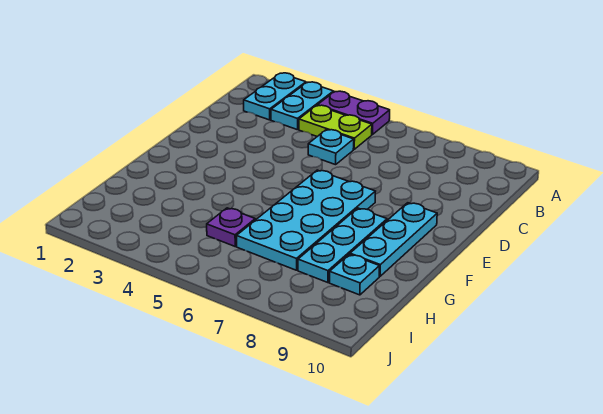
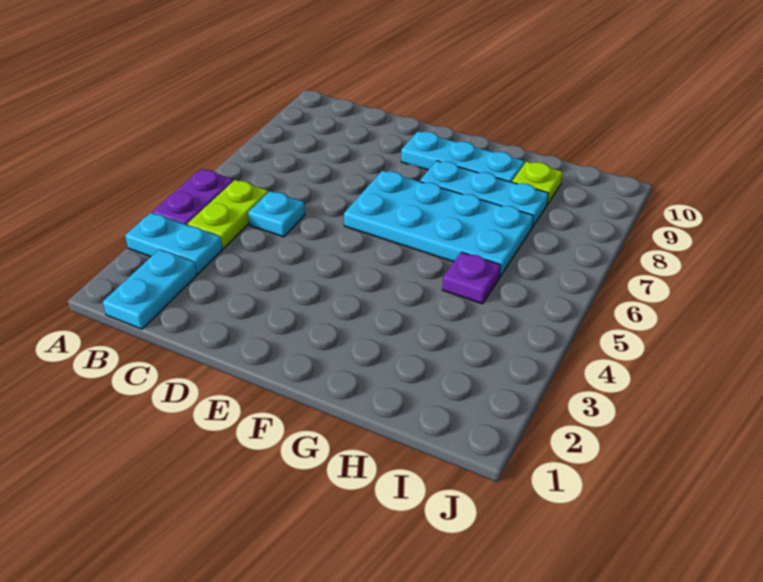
cyan 1x2 plate [244,73,306,120] -> cyan 1x2 plate turned to [103,249,197,329]
cyan 1x1 plate [329,254,379,295] -> lime 1x1 plate [512,161,563,204]

